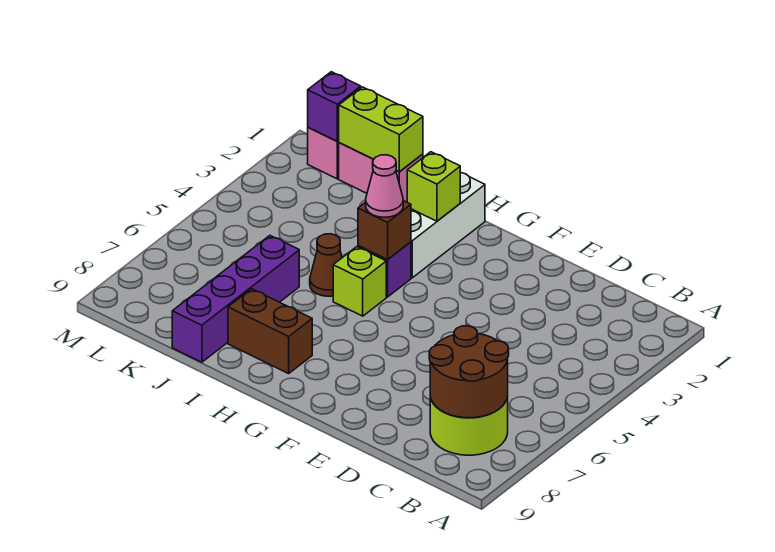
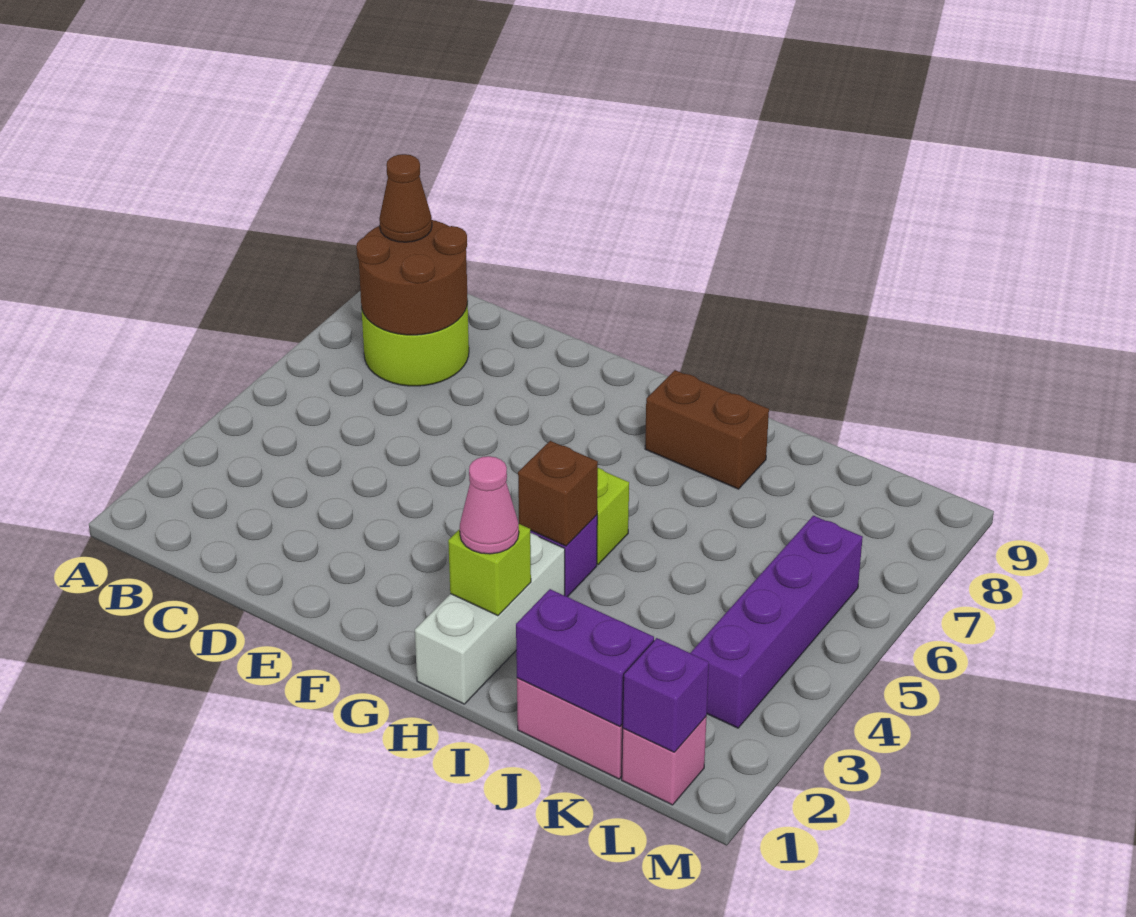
pink 1x1 cone [366,155,403,217] -> pink 1x1 cone moved to [460,456,519,554]
brown 1x1 cone [310,234,342,296] -> brown 1x1 cone moved to [379,154,432,242]
lime 1x2 brick [339,87,423,172] -> purple 1x2 brick [516,589,654,726]
purple 1x4 brick [172,236,299,362] -> purple 1x4 brick moved to [691,516,863,728]

